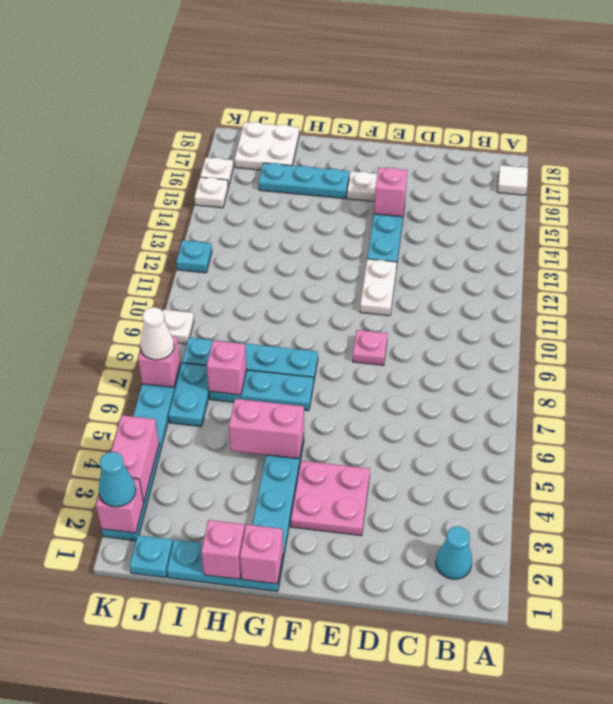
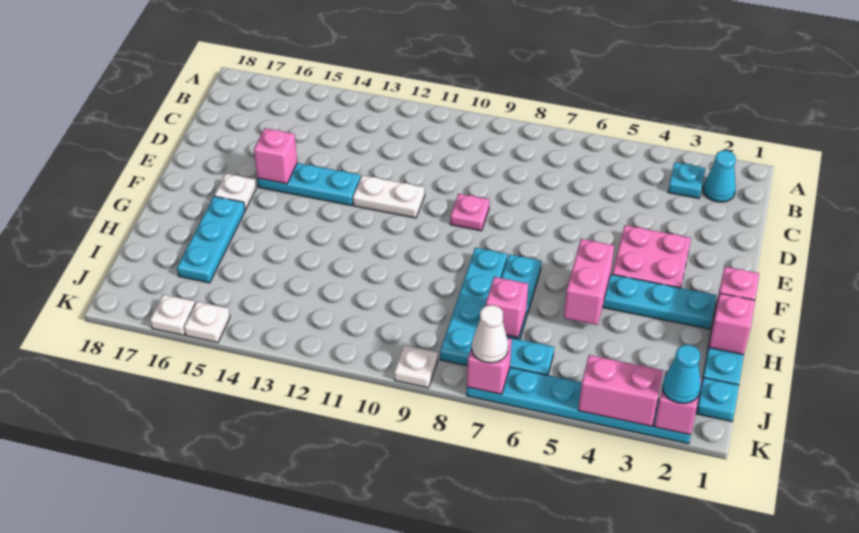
white 1x1 tile [497,165,528,195] -> none
white 2x2 plate [235,122,299,170] -> none
cyan 1x1 plate [176,240,212,273] -> cyan 1x1 plate moved to [668,162,706,198]

